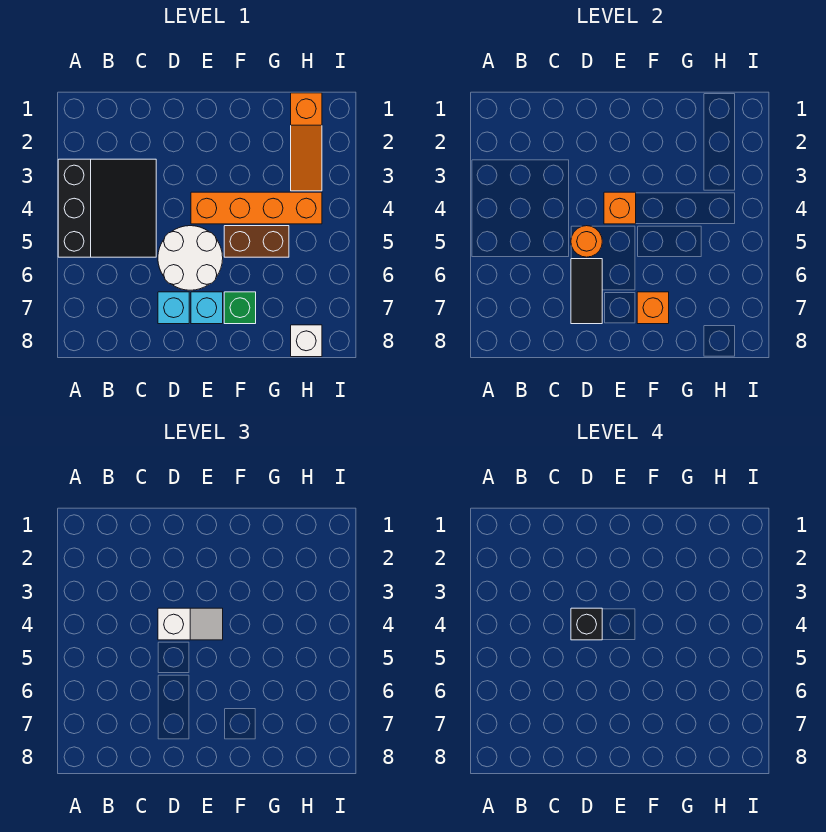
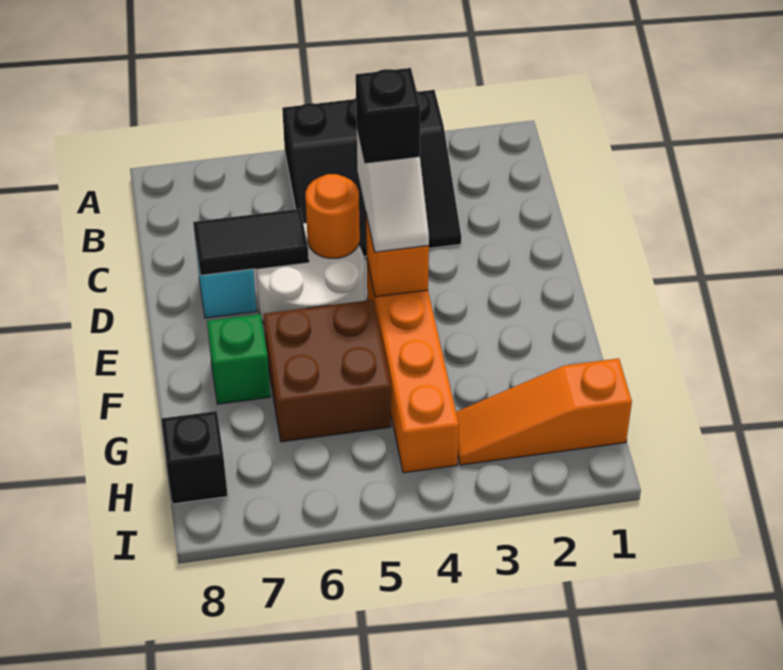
cyan 1x1 brick [191,292,223,324] -> none
brown 1x2 brick [224,226,289,257] -> brown 2x2 brick [263,300,391,442]
orange 1x1 brick [637,292,669,324] -> none
white 1x1 brick [291,325,322,357] -> black 1x1 brick [161,411,228,504]

